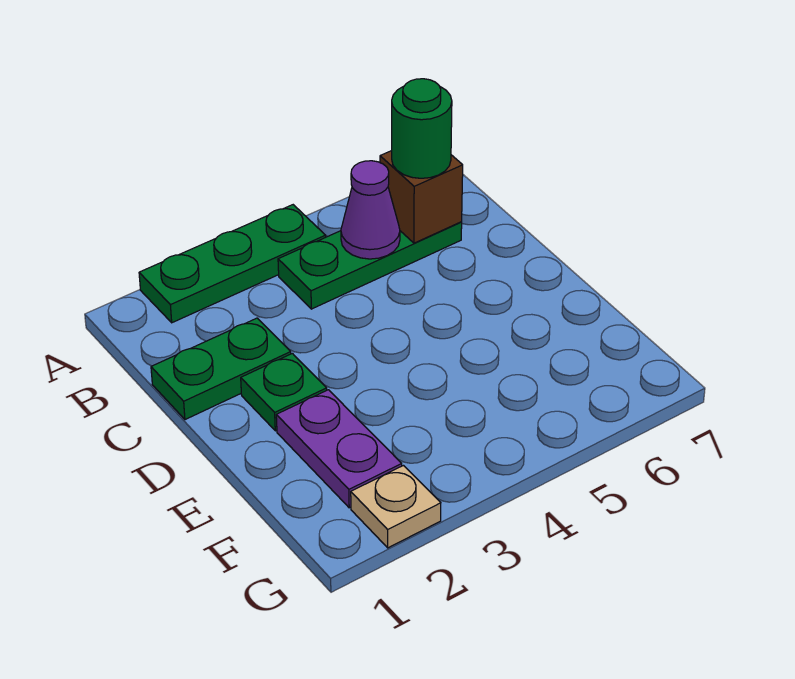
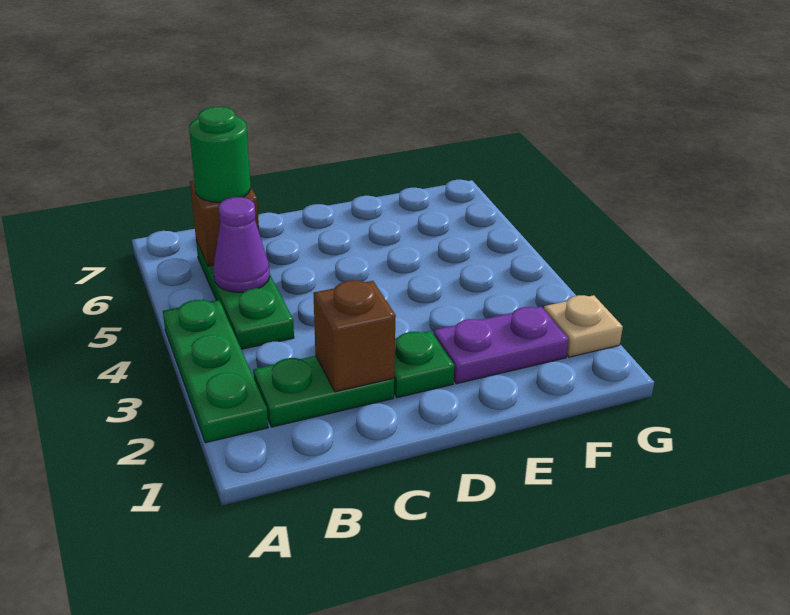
green 1x2 plate [151,318,291,420] -> green 1x2 plate turned to [253,356,394,427]
none -> brown 1x1 brick [313,280,396,392]

